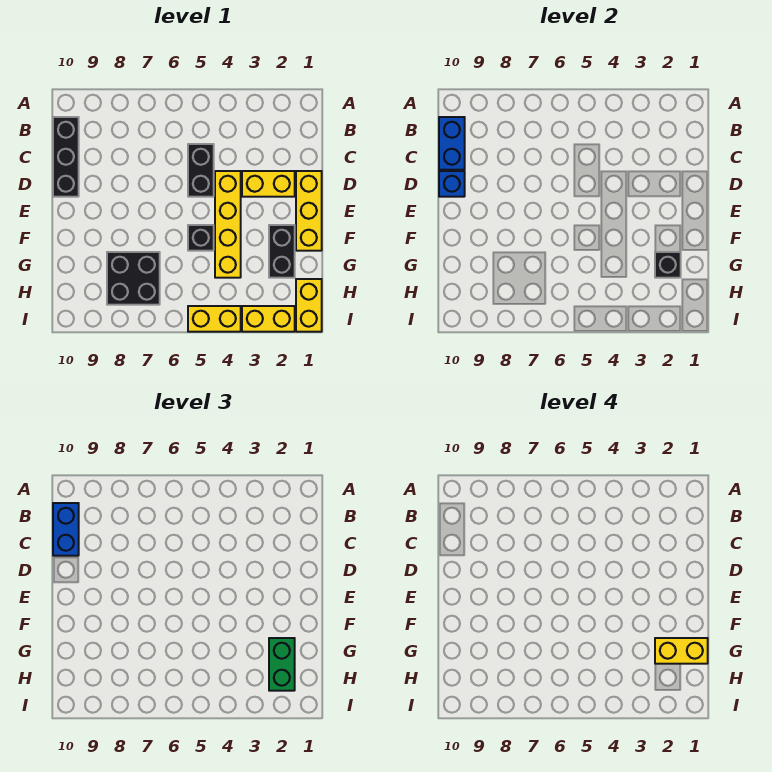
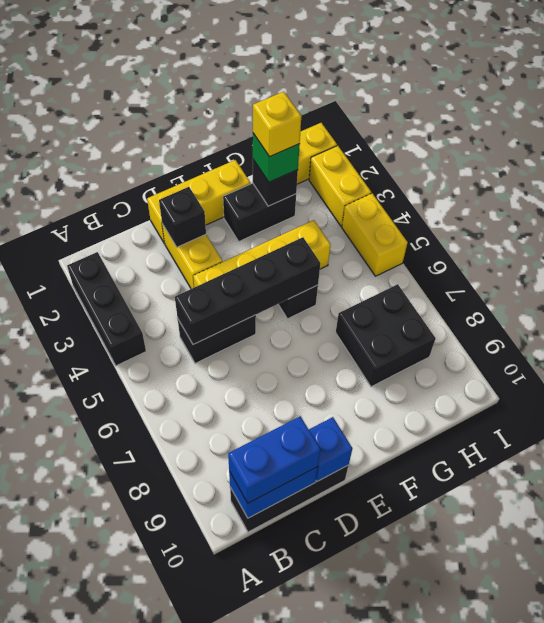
none -> black 1x3 brick [67,252,146,366]
none -> black 1x4 brick [175,237,321,345]
none -> black 1x1 brick [159,187,206,247]
yellow 1x2 brick [655,638,708,664] -> yellow 1x1 brick [253,92,301,157]
green 1x2 brick [269,638,295,691] -> green 1x1 brick [253,133,300,182]

